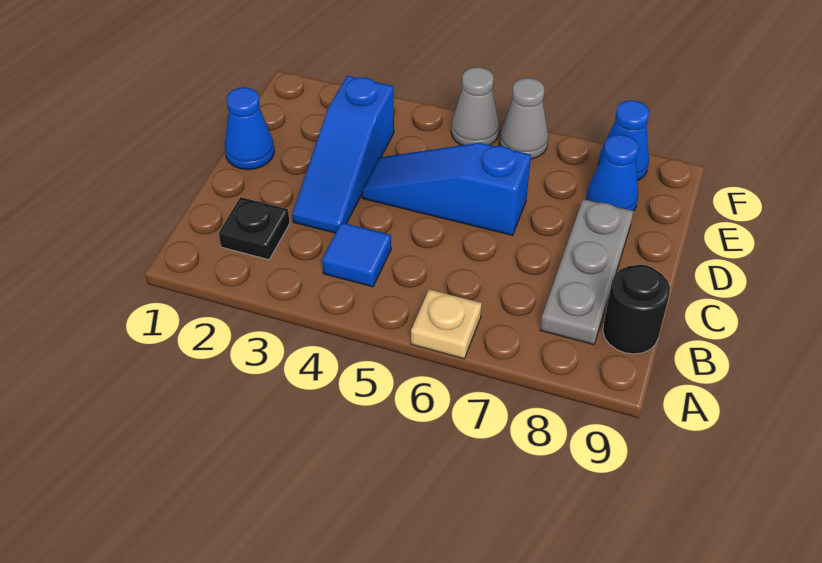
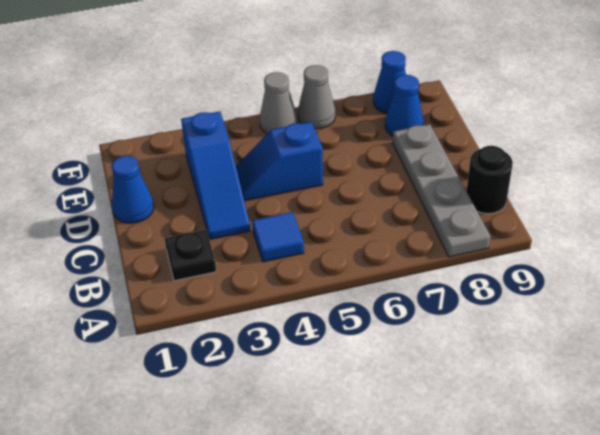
tan 1x1 plate [411,289,482,359] -> none
grey 1x3 plate [540,199,633,345] -> grey 1x4 plate [393,124,491,257]
blue 1x3 slope [362,143,531,235] -> blue 1x2 slope [236,122,323,201]

